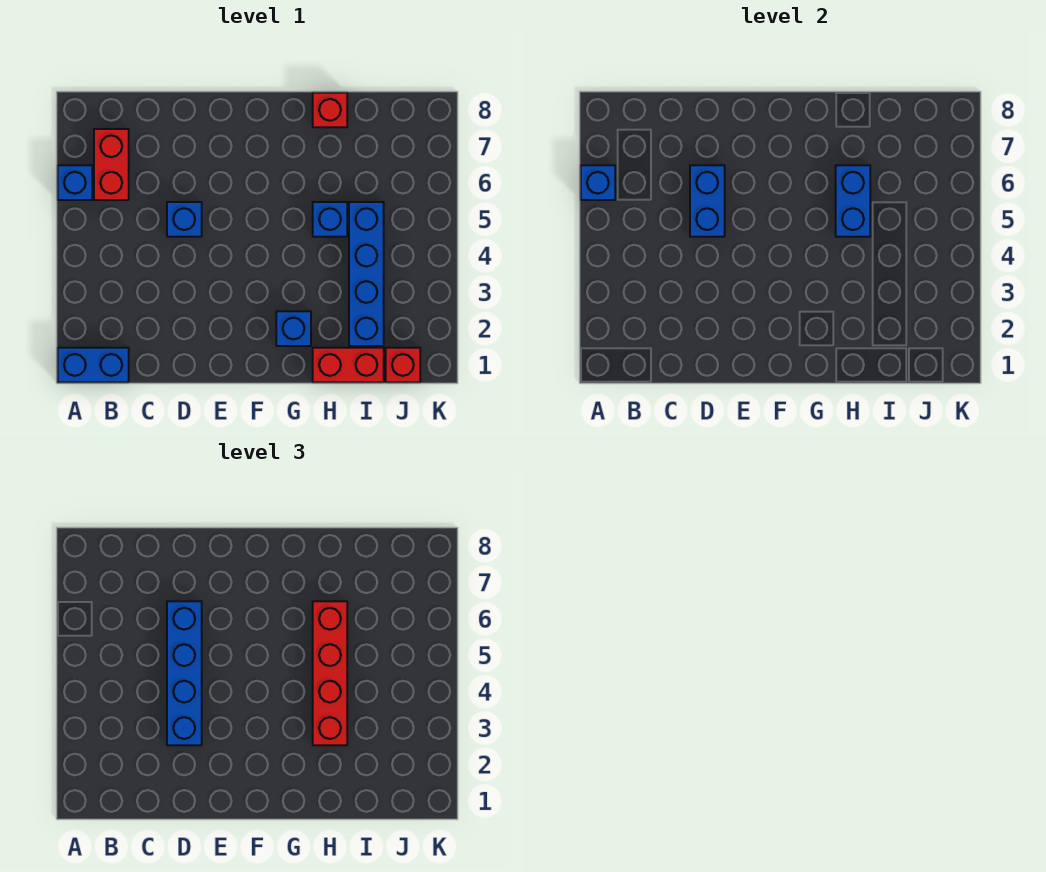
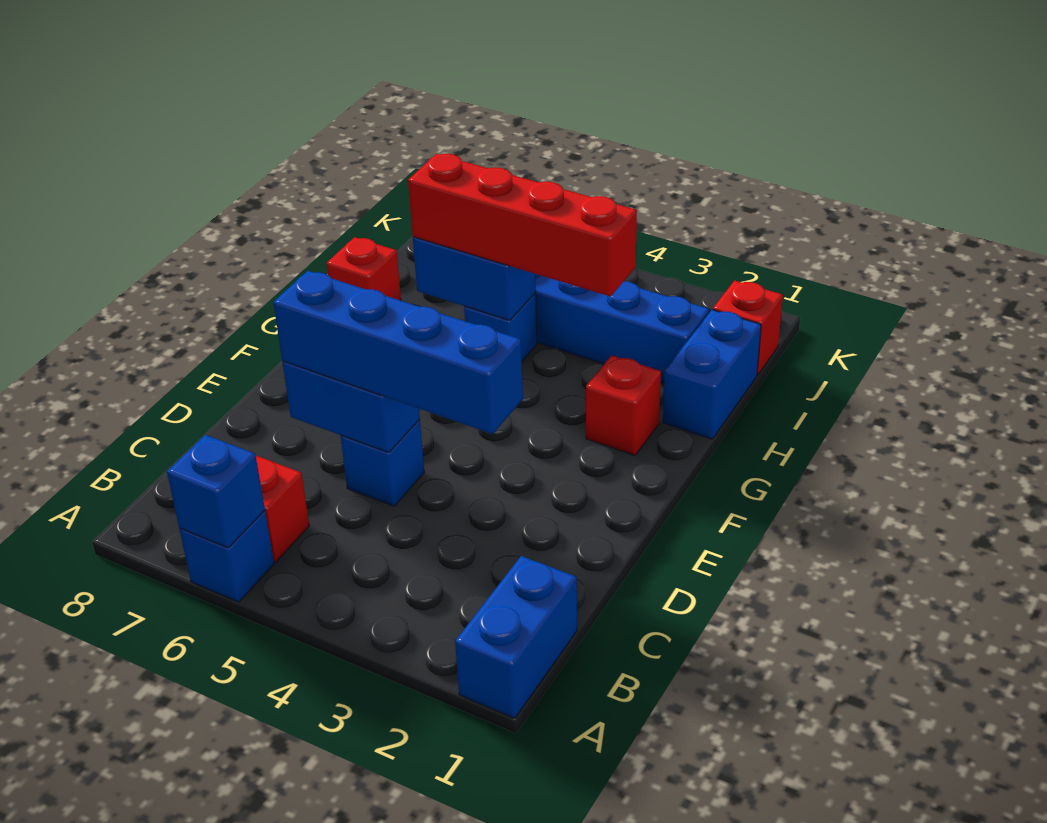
blue 1x1 brick [276,311,311,346] -> red 1x1 brick [586,355,661,455]
red 1x2 brick [313,348,384,382] -> blue 1x2 brick [663,310,761,439]

